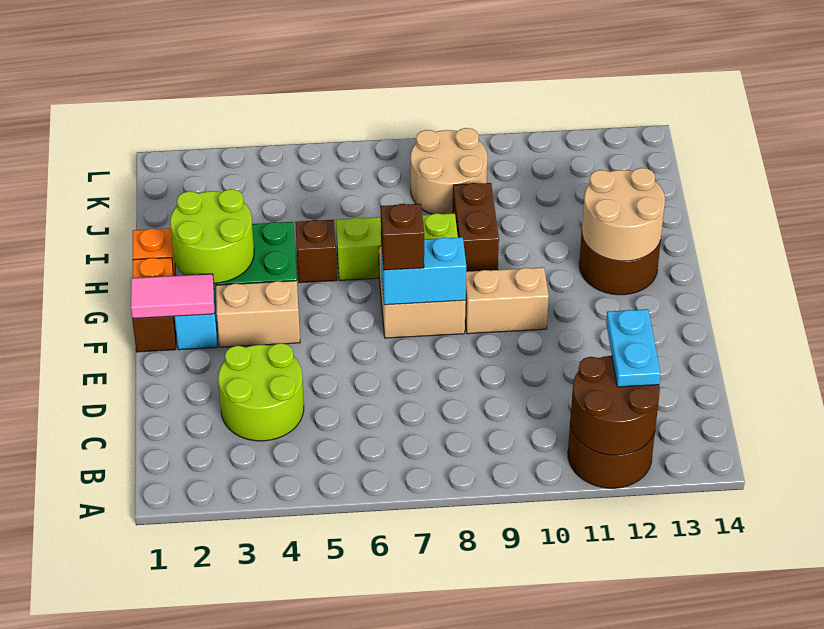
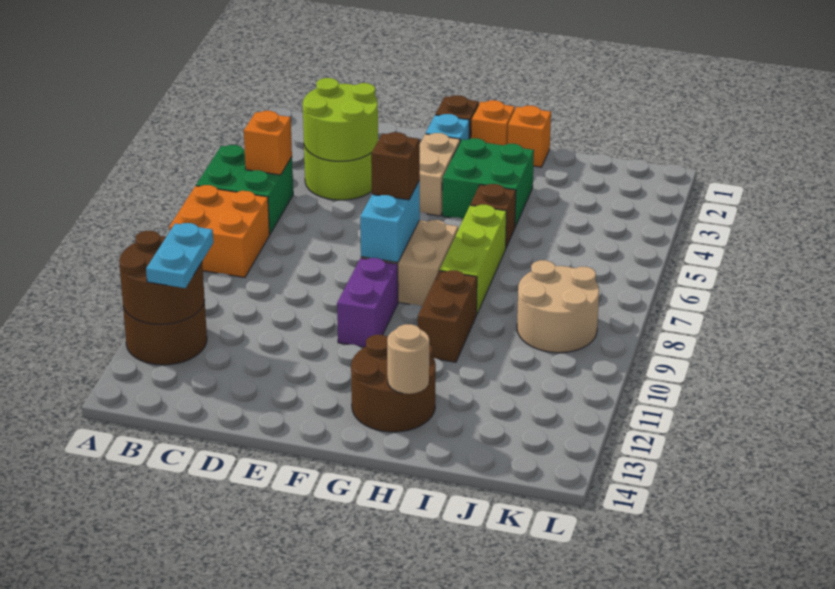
none -> green 2x2 brick [196,145,293,235]
none -> orange 2x2 brick [169,185,269,278]
none -> orange 1x1 brick [244,111,292,175]
cyan 1x2 plate [606,309,661,387] -> cyan 1x2 plate turned to [146,223,213,288]
pink 1x2 tile [131,274,214,318] -> none
tan 1x2 brick [465,267,549,334] -> purple 1x2 brick [337,258,398,347]
lime 2x2 round brick [170,189,254,283] -> lime 2x2 round brick moved to [303,78,378,161]
tan 2x2 round brick [582,168,665,261] -> tan 1x1 round brick [387,324,429,394]
brown 1x2 brick [453,183,499,272] -> brown 1x2 brick turned to [418,270,477,362]

